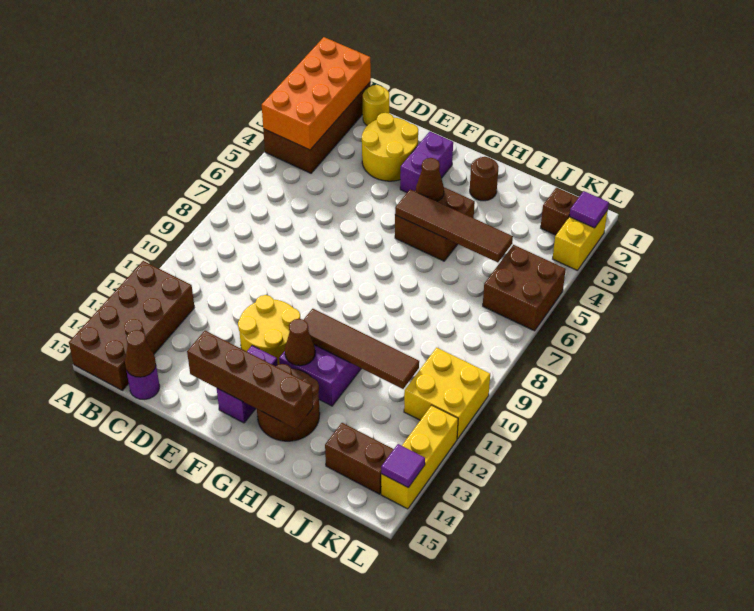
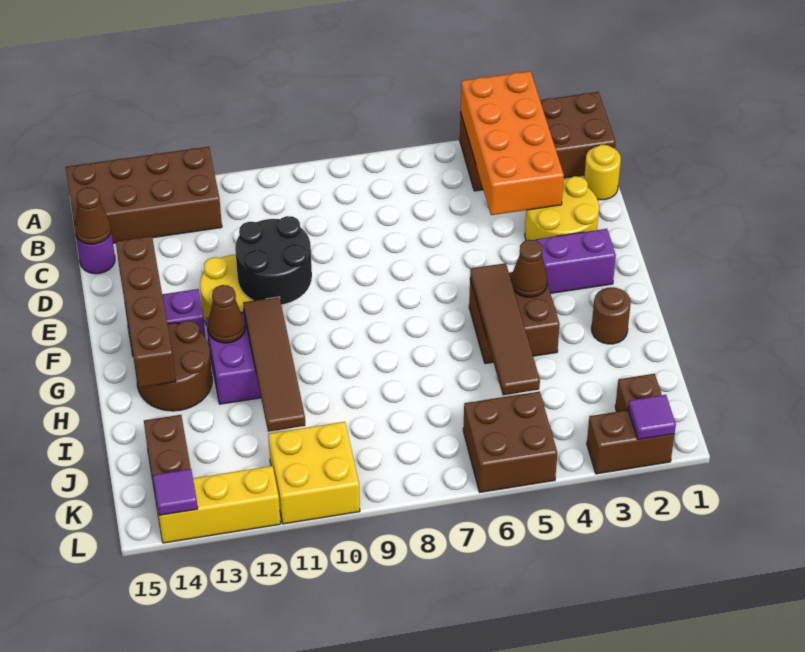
orange 2x4 brick [262,37,371,150] -> orange 2x4 brick turned to [460,71,564,215]
none -> black 2x2 round brick [235,216,312,305]
yellow 1x2 brick [553,210,608,271] -> brown 1x2 brick [587,410,675,474]

